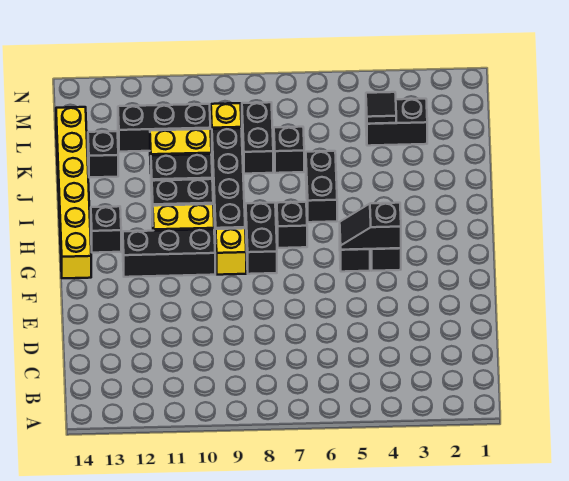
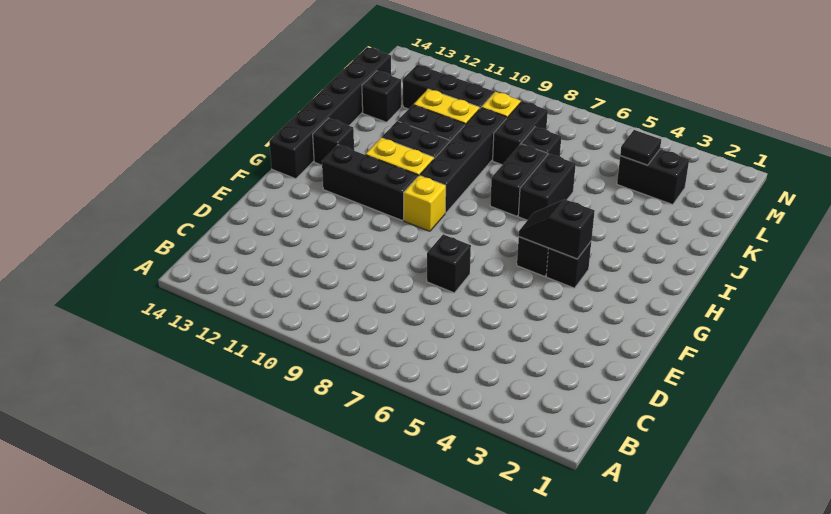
black 1x2 brick [246,203,277,274] -> black 1x2 brick moved to [490,144,547,216]
yellow 1x6 brick [56,107,91,278] -> black 1x6 brick [269,47,391,179]
black 1x1 brick [277,202,307,248] -> black 1x1 brick moved to [427,234,471,293]

